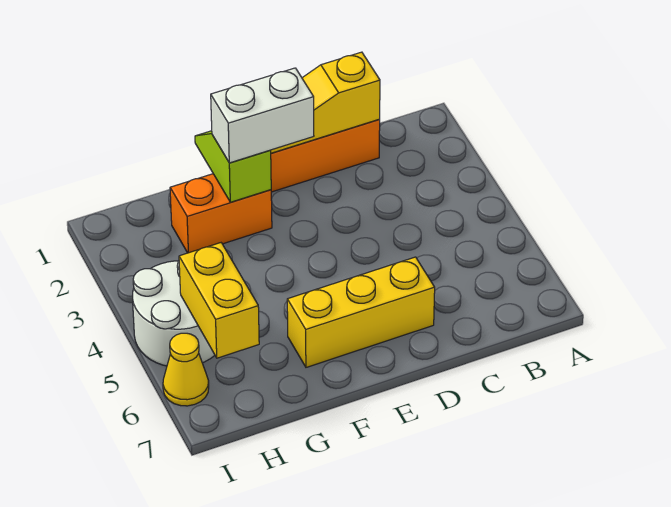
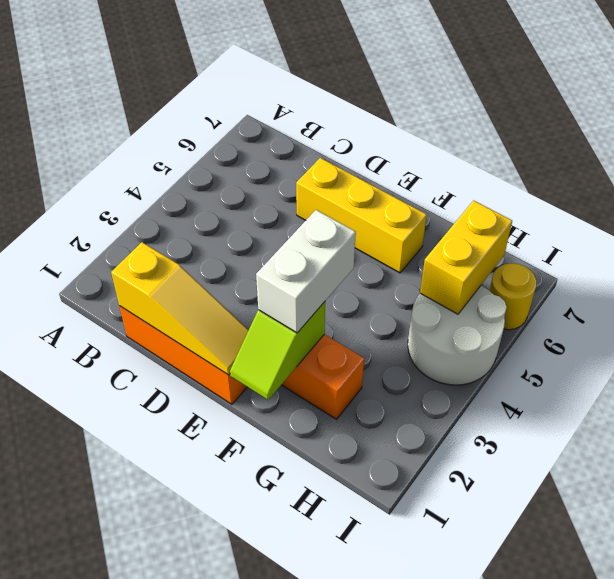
white 1x2 brick [211,68,314,163] -> white 1x2 brick turned to [256,210,356,333]
yellow 1x1 cone [163,333,209,406] -> yellow 1x1 round brick [489,263,536,330]

